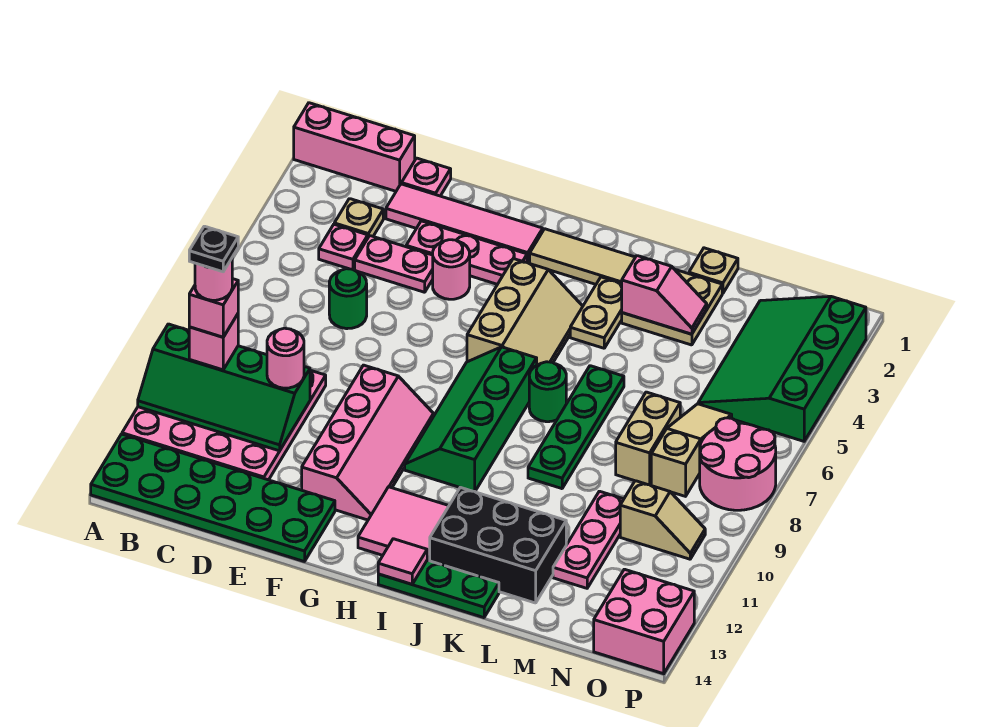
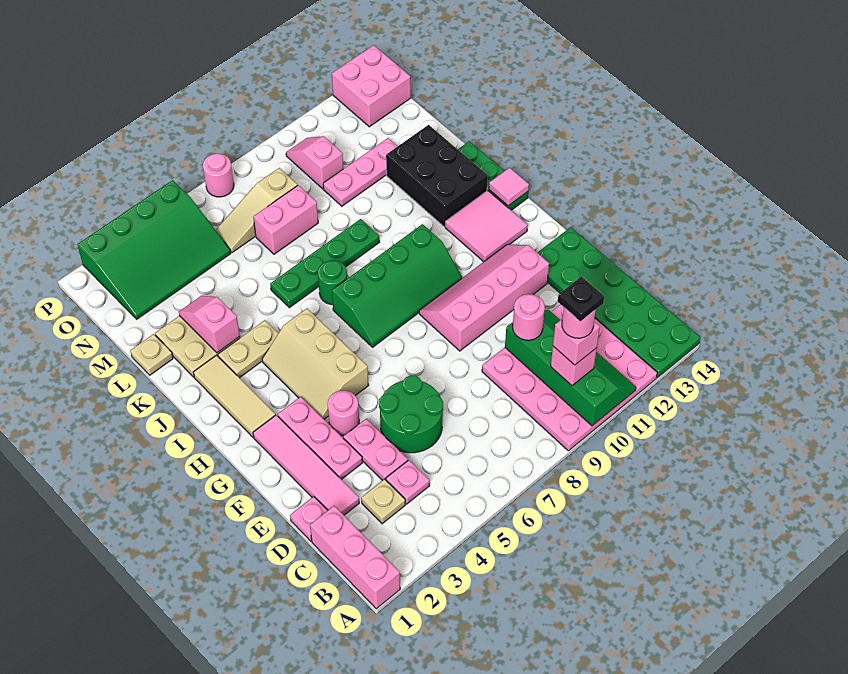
green 1x1 round brick [329,269,367,329] -> green 2x2 round brick [379,375,443,453]
tan 2x3 slope [467,259,583,365] -> tan 2x3 slope turned to [262,309,369,419]
tan 1x2 brick [616,392,680,485] -> pink 1x2 brick [253,185,318,254]
tan 1x2 slope [620,481,705,559] -> pink 1x2 slope [286,136,343,189]
pink 2x2 round brick [700,418,776,510] -> pink 1x1 round brick [203,154,234,197]

